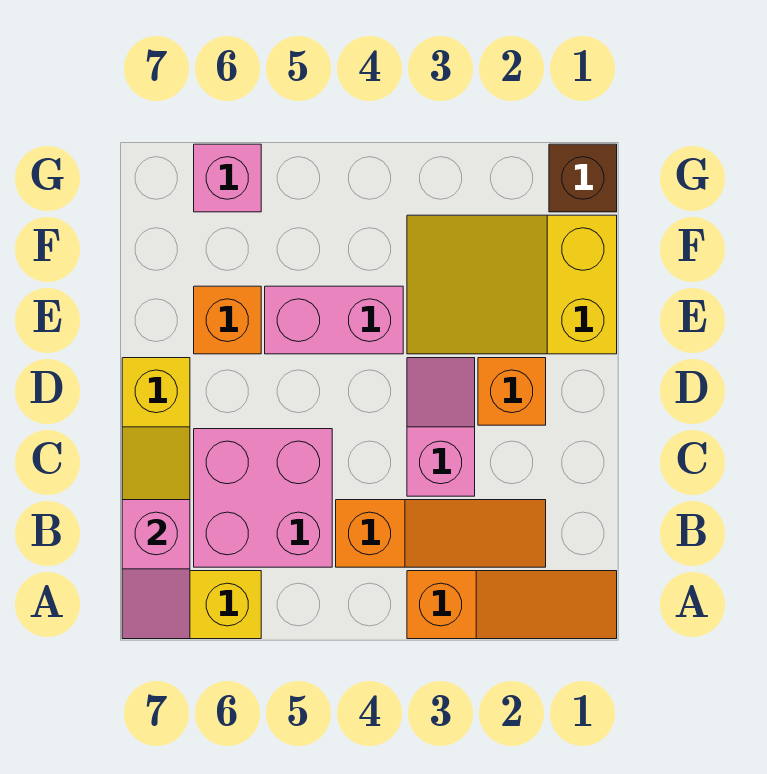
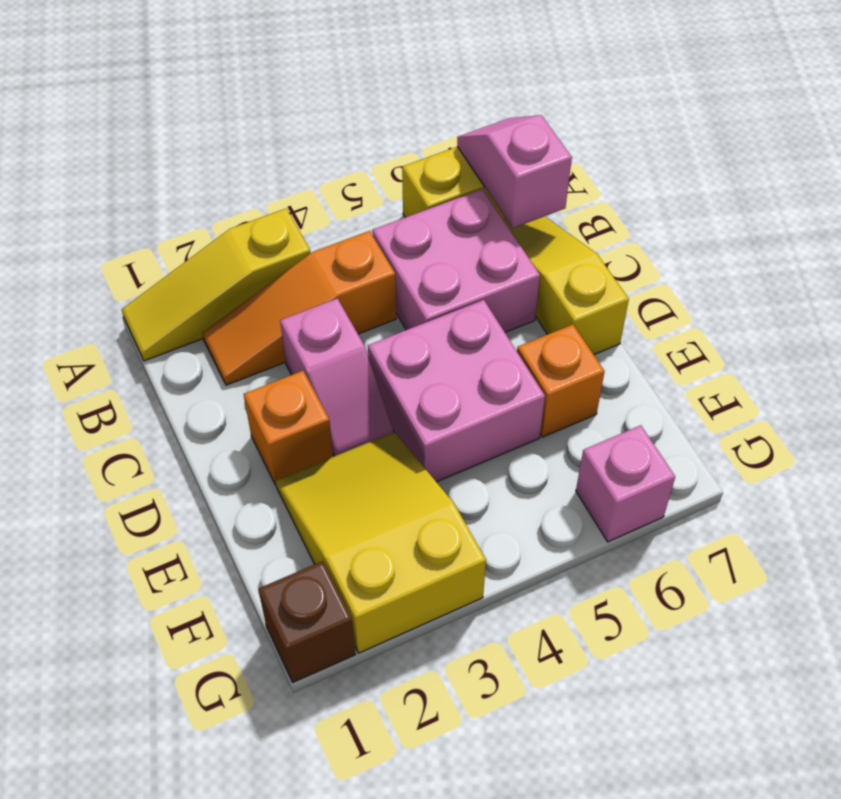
orange 1x3 slope [407,571,617,639] -> yellow 1x3 slope [121,209,311,361]
yellow 2x3 slope [407,215,617,354] -> yellow 2x3 slope turned to [276,432,486,653]
pink 1x2 brick [265,286,403,354] -> pink 2x2 brick [368,300,545,482]

